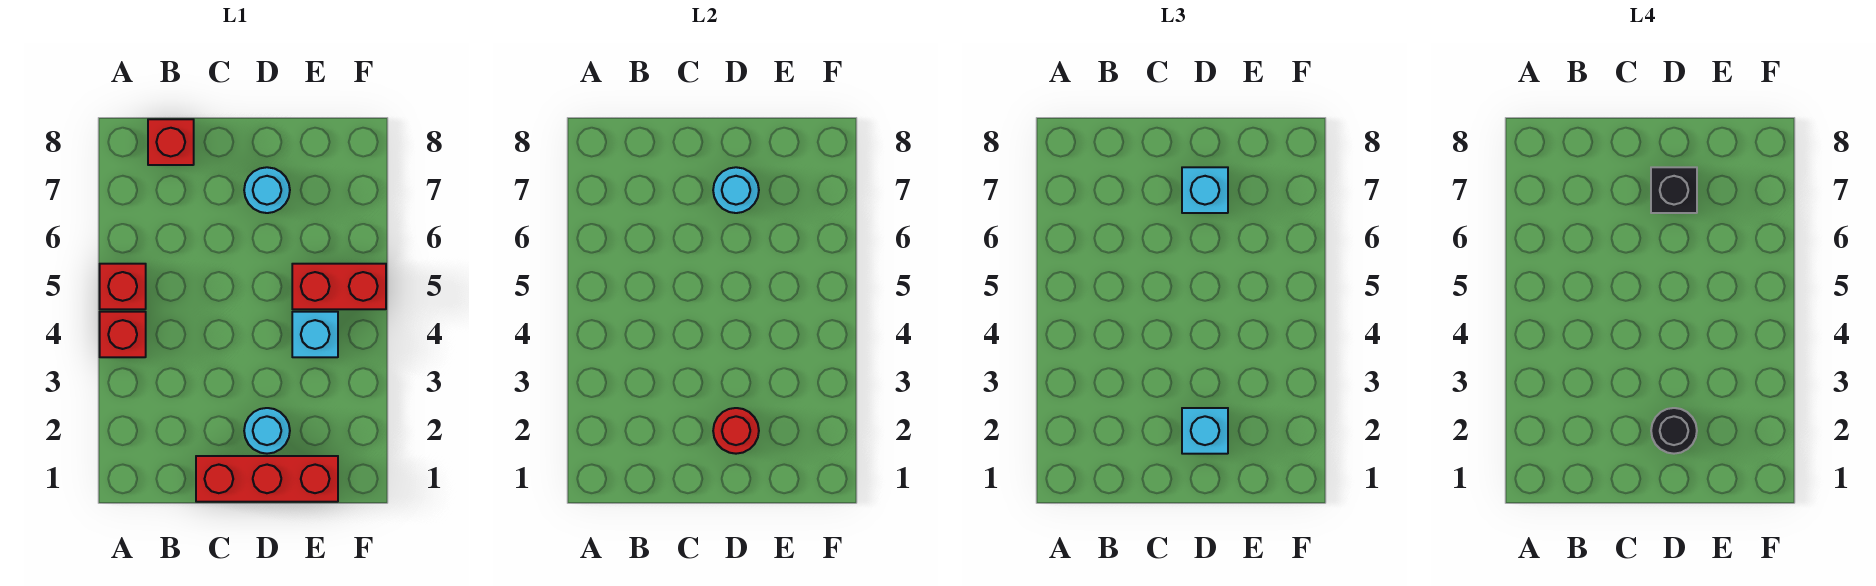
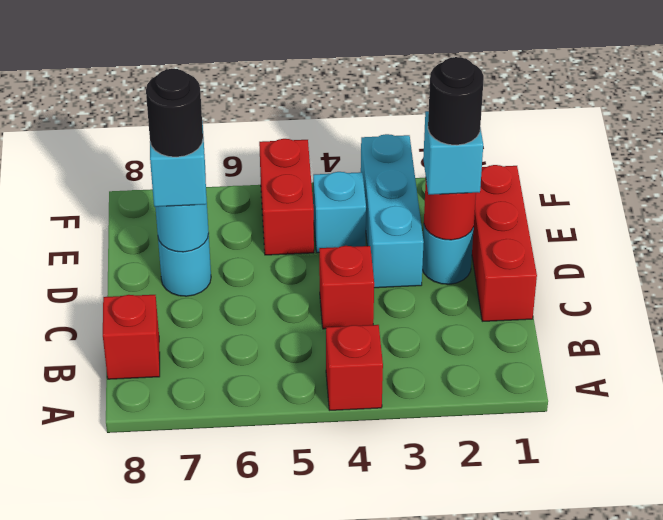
red 1x1 brick [100,264,146,309] -> red 1x1 brick moved to [319,246,374,329]
none -> cyan 1x3 brick [361,134,424,288]
black 1x1 brick [1651,167,1697,213] -> black 1x1 round brick [146,69,203,157]

